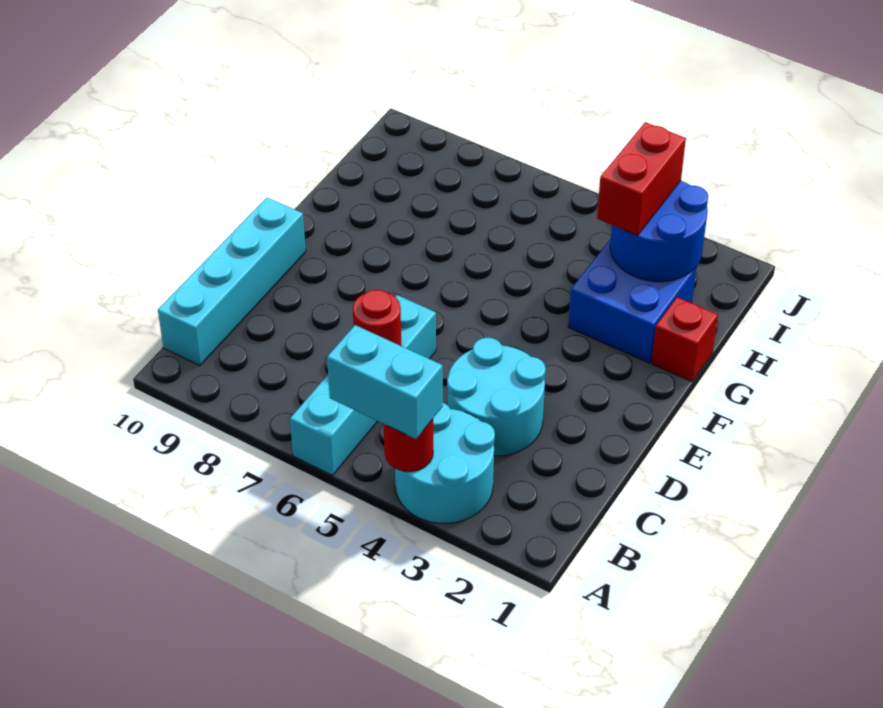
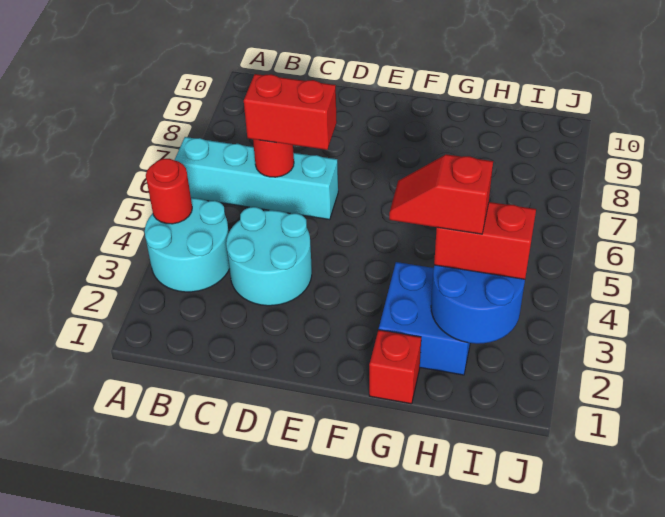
cyan 1x2 brick [327,325,443,439] -> none
cyan 1x4 brick [158,198,306,366] -> none
none -> red 1x2 brick [244,74,337,150]
none -> red 1x2 slope [389,154,493,234]

